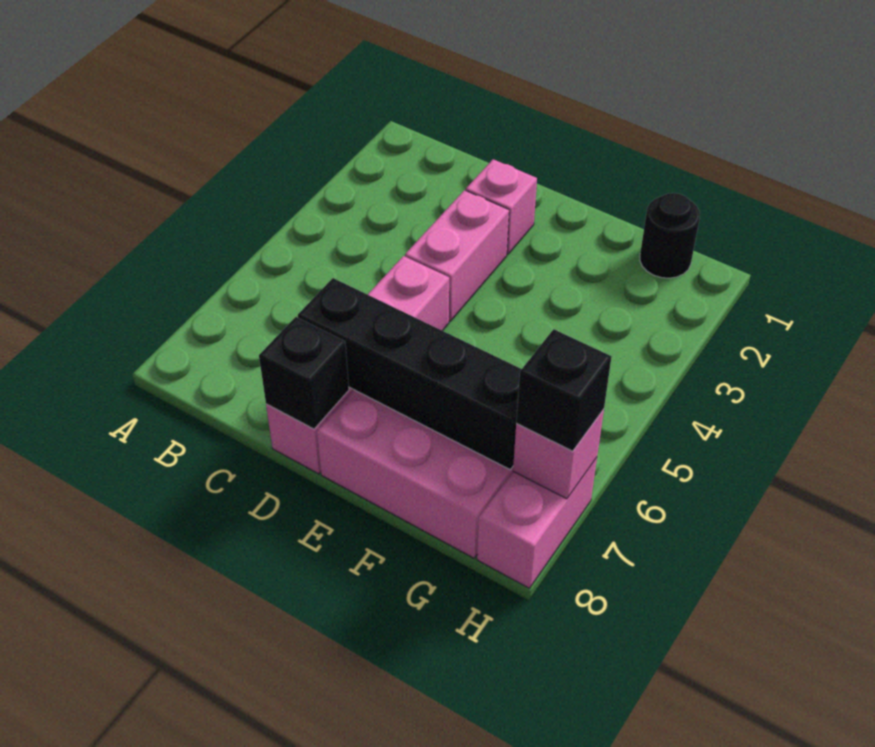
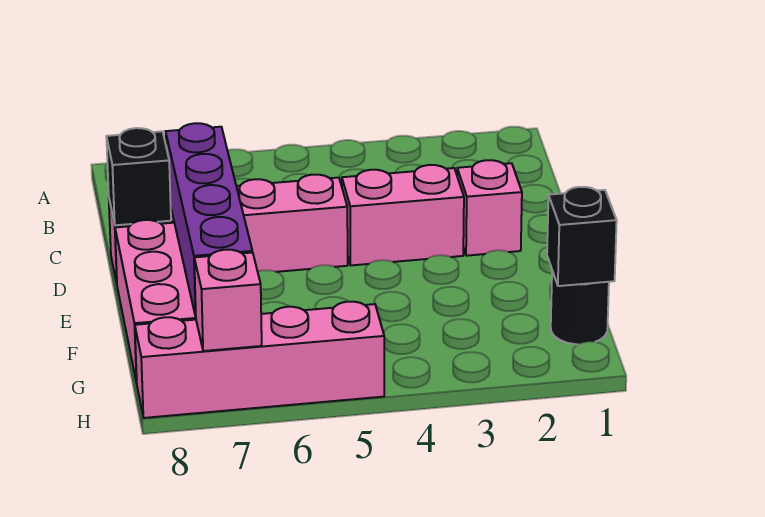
black 1x4 brick [298,278,521,470] -> purple 1x4 brick [166,123,252,317]
pink 1x2 brick [477,458,597,588] -> pink 1x4 brick [135,302,384,418]
black 1x1 brick [516,329,612,451] -> black 1x1 brick moved to [547,187,617,286]

